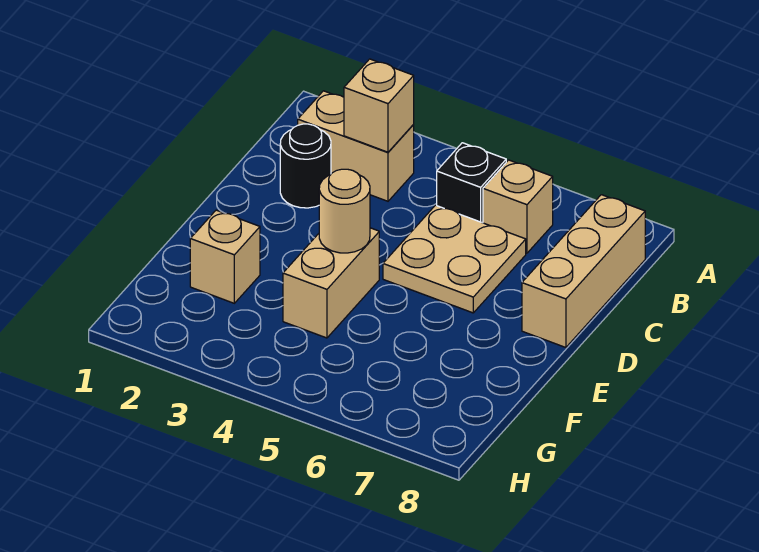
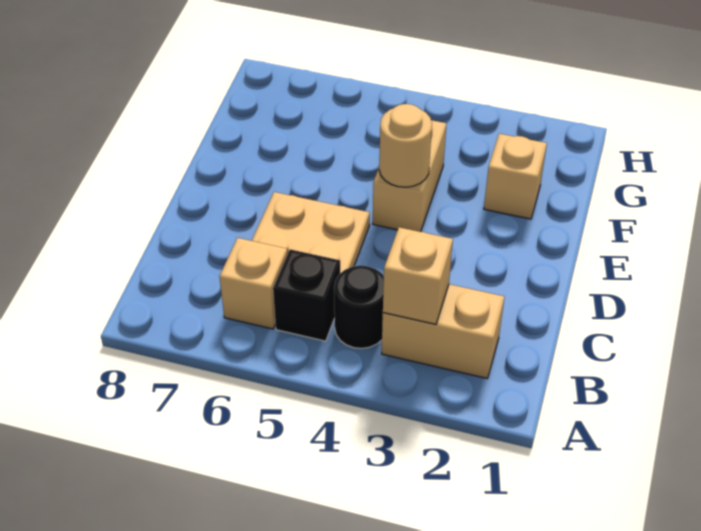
tan 1x3 brick [522,195,645,348] -> none
black 1x1 round brick [280,124,331,208] -> black 1x1 round brick moved to [334,265,384,348]

